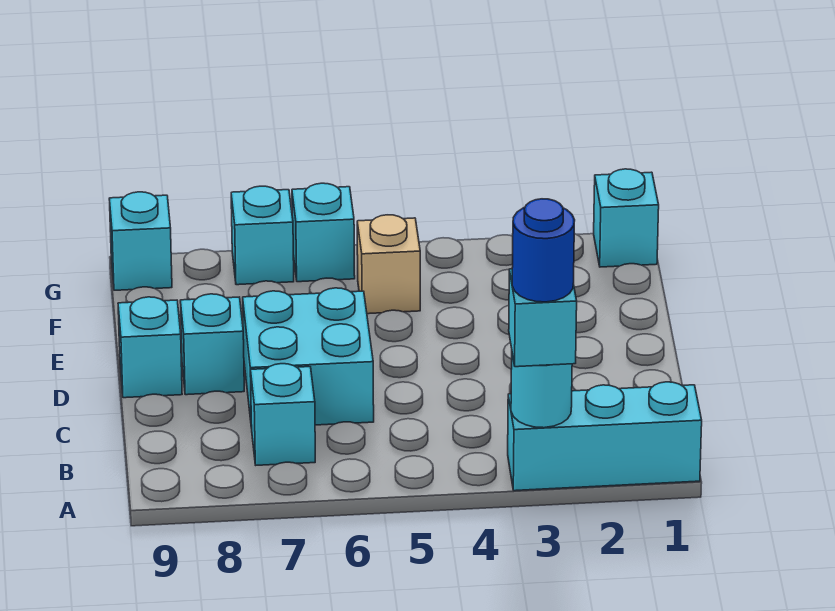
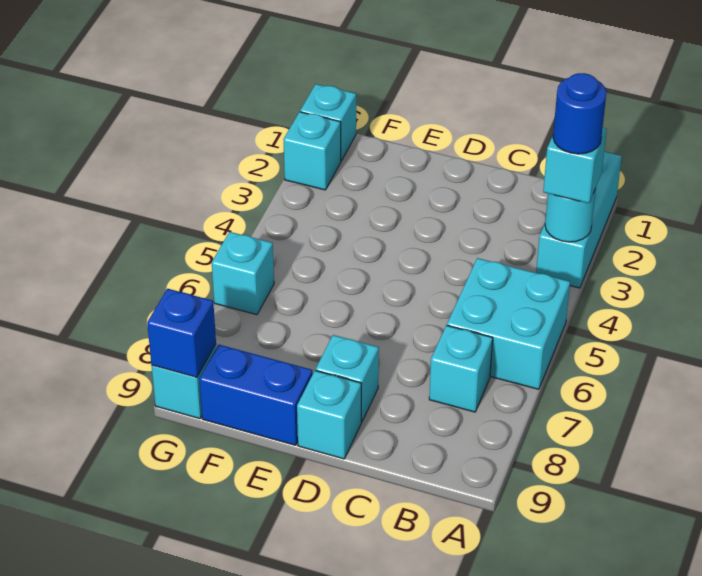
cyan 2x2 brick [243,288,374,428] -> cyan 2x2 brick moved to [447,258,570,389]
none -> blue 1x2 brick [199,345,313,445]
tan 1x1 brick [357,215,420,314] -> none
cyan 1x1 brick [231,186,294,285] -> cyan 1x1 brick moved to [283,112,341,190]
none -> blue 1x1 brick [147,289,216,377]

